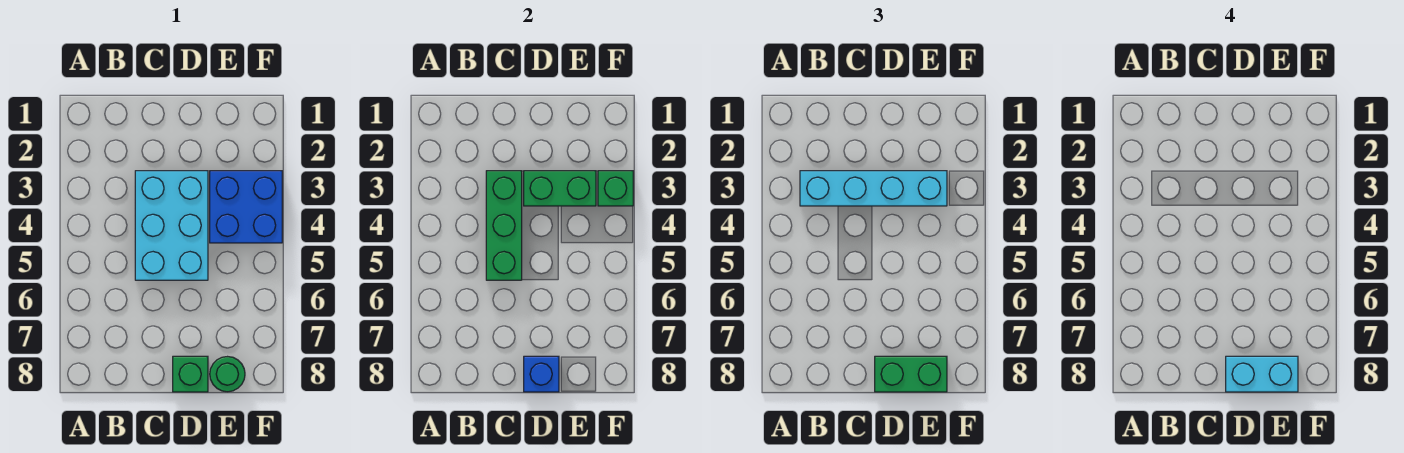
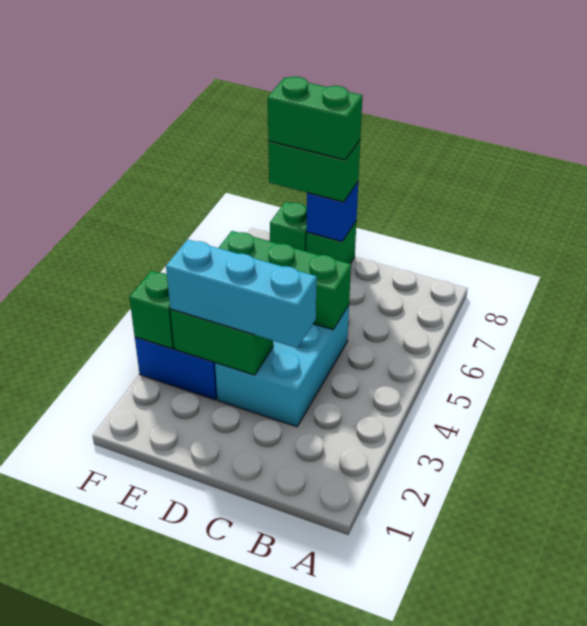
cyan 1x4 brick [800,171,947,206] -> cyan 1x3 brick [166,240,317,348]
green 1x3 brick [486,171,522,280] -> green 1x3 brick turned to [219,231,351,329]
cyan 1x2 brick [1226,356,1298,392] -> green 1x2 brick [268,77,363,160]
green 1x1 round brick [210,357,245,392] -> green 1x1 brick [270,202,307,251]

